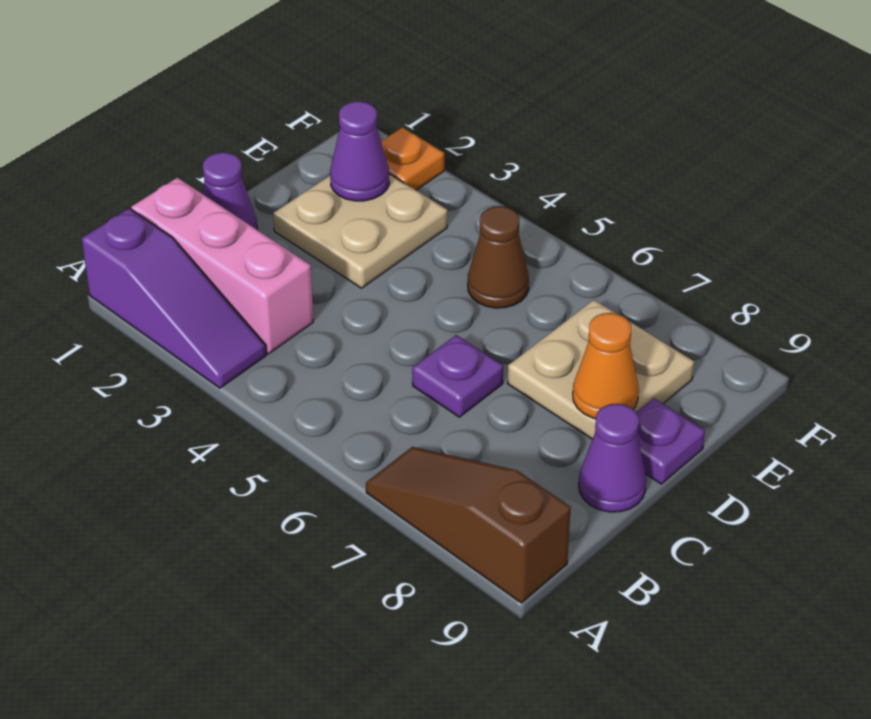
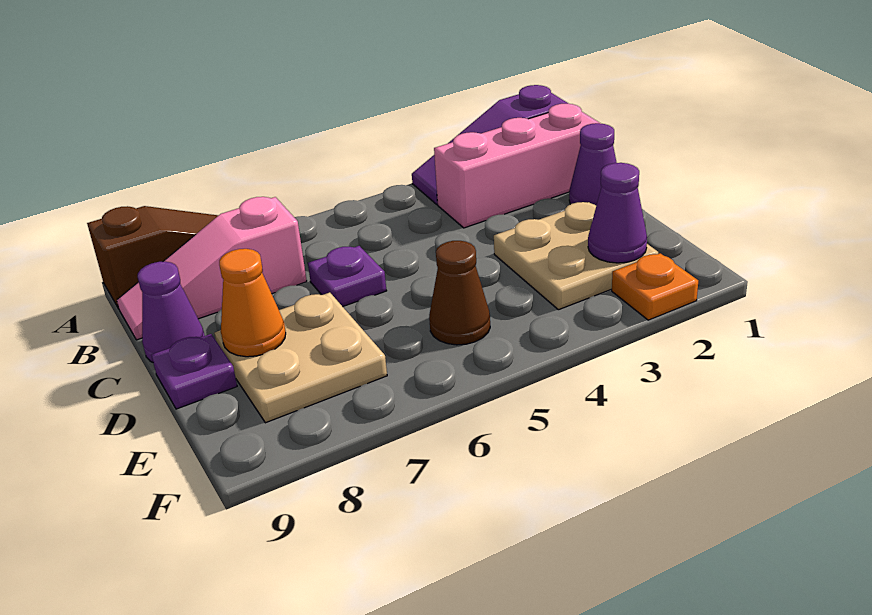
none -> pink 1x3 slope [117,197,307,340]

